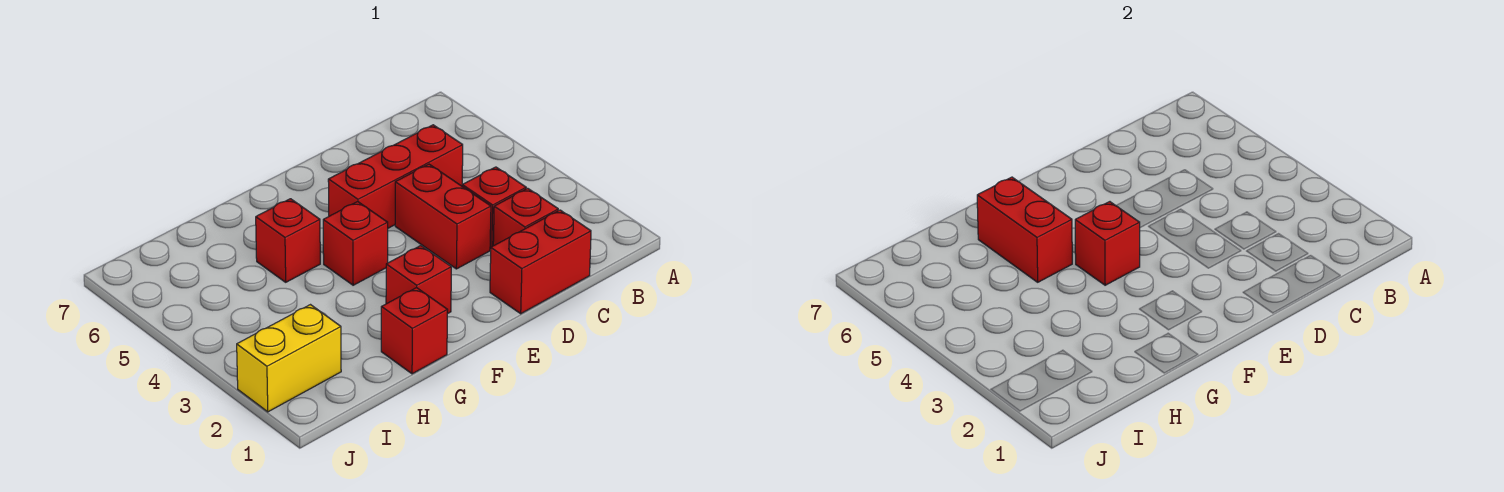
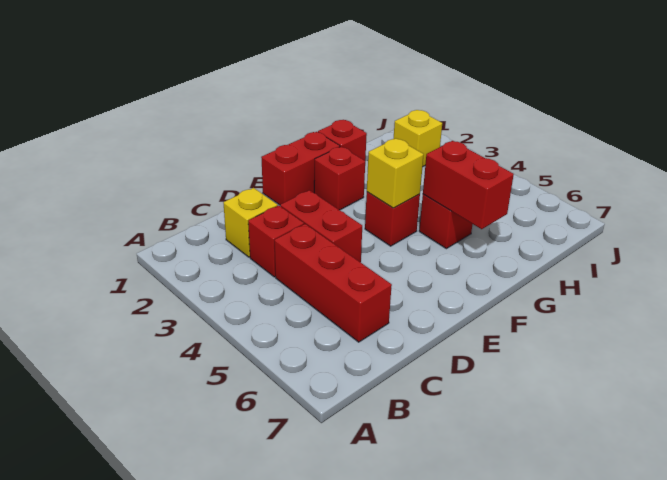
red 1x2 brick [490,210,591,314] -> red 1x2 brick moved to [261,132,340,205]
red 1x1 brick [493,188,558,246] -> yellow 1x1 brick [223,188,278,257]
red 1x3 brick [328,125,463,228] -> red 1x3 brick turned to [275,224,392,342]
red 1x1 brick [1075,202,1140,285] -> yellow 1x1 brick [367,138,424,208]
yellow 1x2 brick [237,305,341,412] -> yellow 1x1 brick [394,110,442,166]

